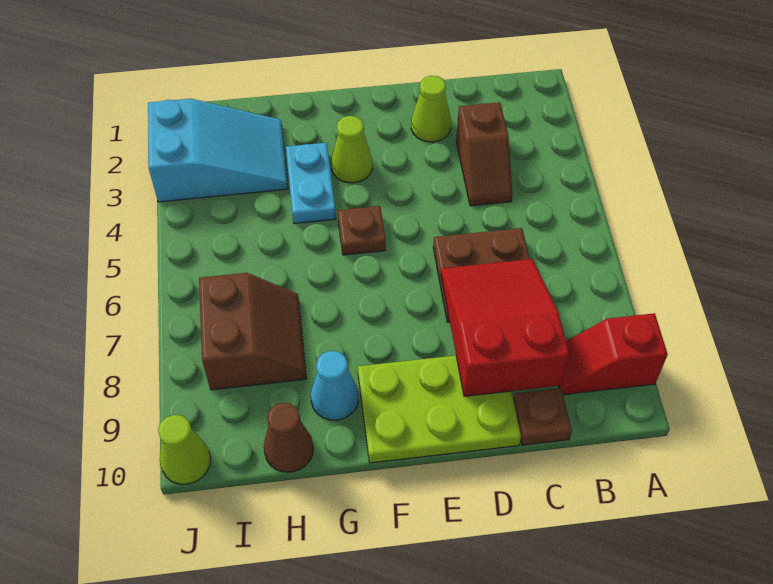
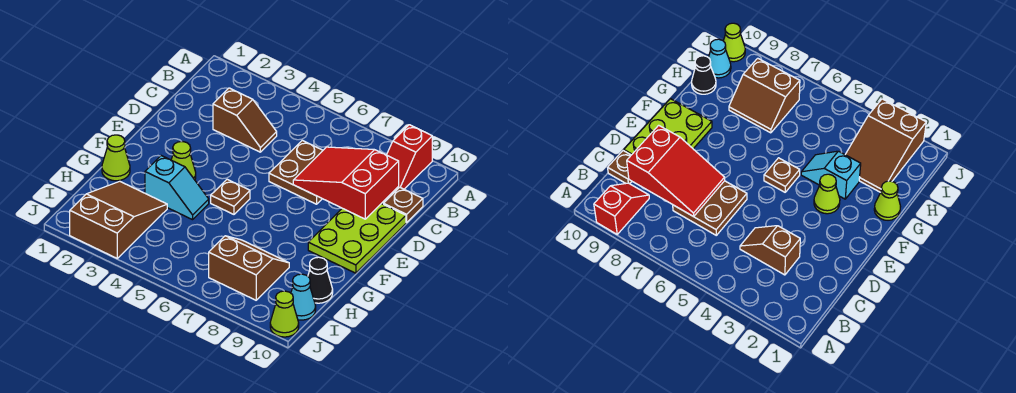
lime 1x1 cone [411,76,451,142] -> lime 1x1 cone moved to [102,135,130,181]
cyan 1x2 plate [286,143,336,224] -> cyan 1x2 slope [145,156,209,220]
cyan 1x1 cone [311,351,358,420] -> cyan 1x1 cone moved to [291,274,316,320]
cyan 2x3 slope [148,99,288,202] -> brown 2x3 slope [70,181,167,258]
brown 1x1 cone [264,403,313,472] -> black 1x1 cone [308,257,333,303]

